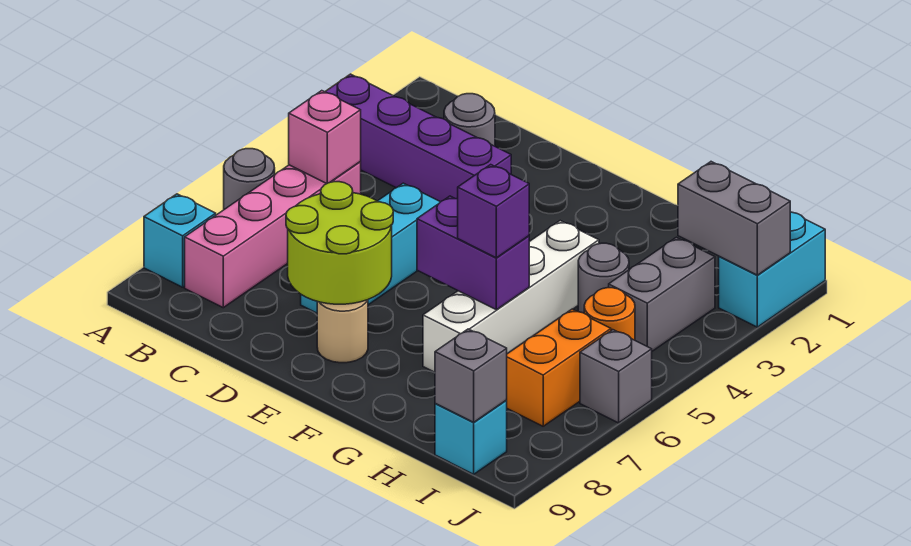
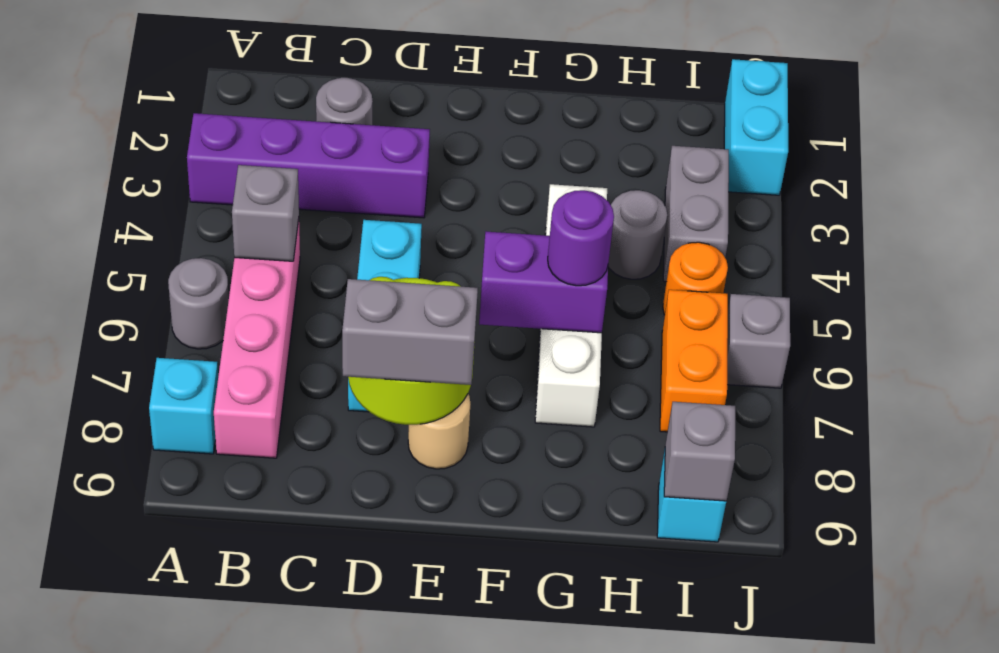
pink 1x1 brick [289,91,361,184] -> grey 1x1 brick [232,165,299,261]
purple 1x1 brick [458,165,529,258] -> purple 1x1 round brick [548,190,614,286]
grey 1x2 brick [678,162,790,275] -> grey 1x2 brick moved to [342,279,478,385]

